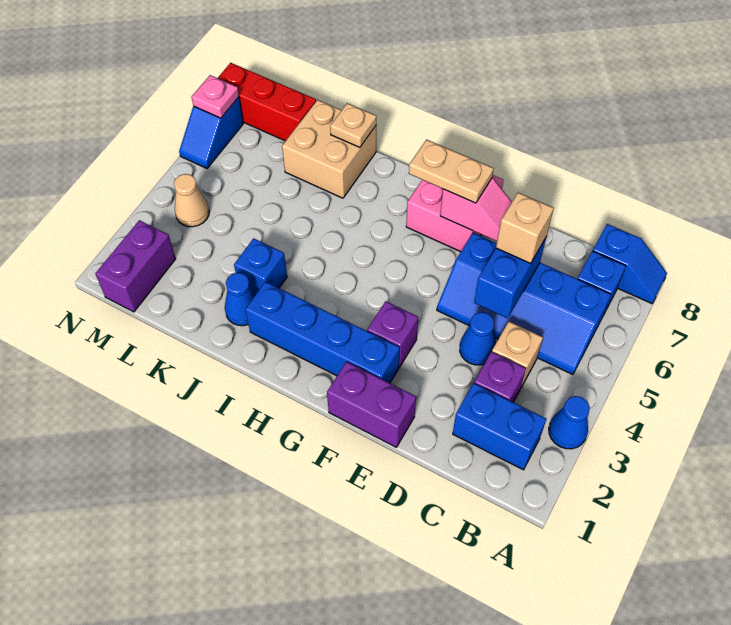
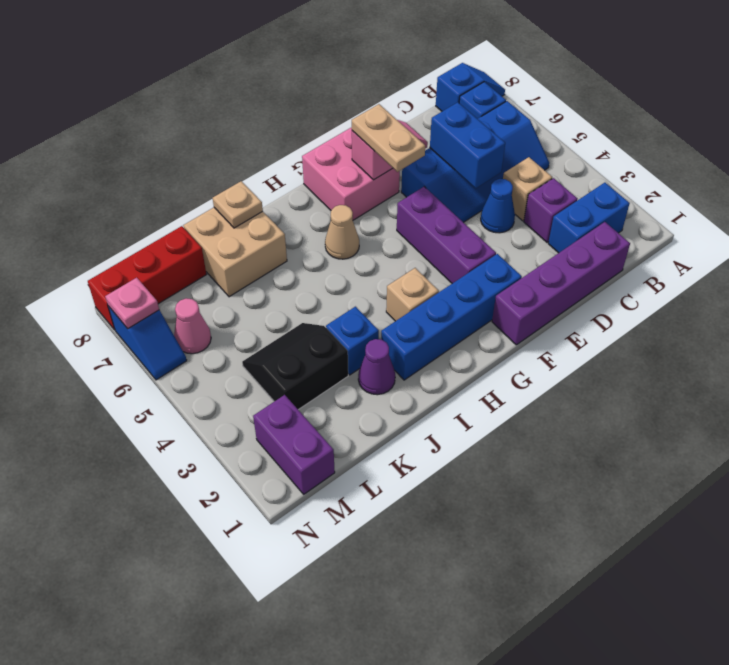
blue 1x1 cone [549,396,590,449] -> none
tan 1x1 brick [496,193,554,264] -> tan 1x1 brick moved to [386,268,439,321]
purple 1x2 brick [327,362,416,447] -> purple 1x4 brick [492,222,630,345]
purple 1x1 brick [367,301,418,367] -> purple 1x3 brick [397,187,496,283]
tan 1x2 plate [409,140,494,203] -> tan 1x2 plate turned to [352,104,425,172]
blue 1x1 cone [225,273,255,326] -> purple 1x1 cone [358,339,395,395]
none -> black 2x2 slope [242,323,348,410]
tan 1x1 cone [174,174,209,227] -> tan 1x1 cone moved to [325,205,359,259]
none -> pink 1x1 cone [174,298,211,354]

